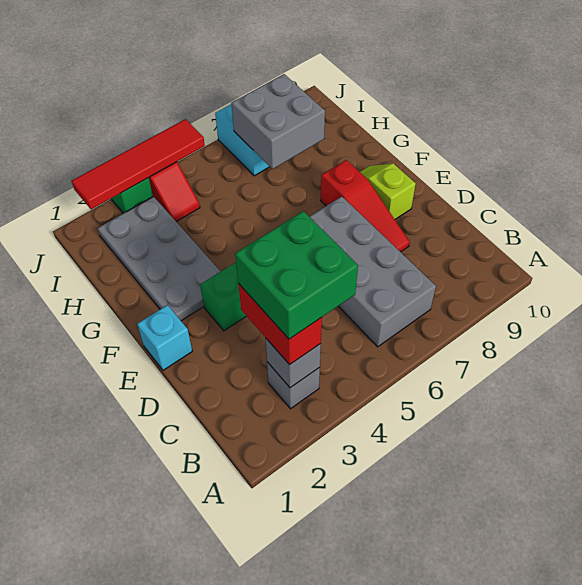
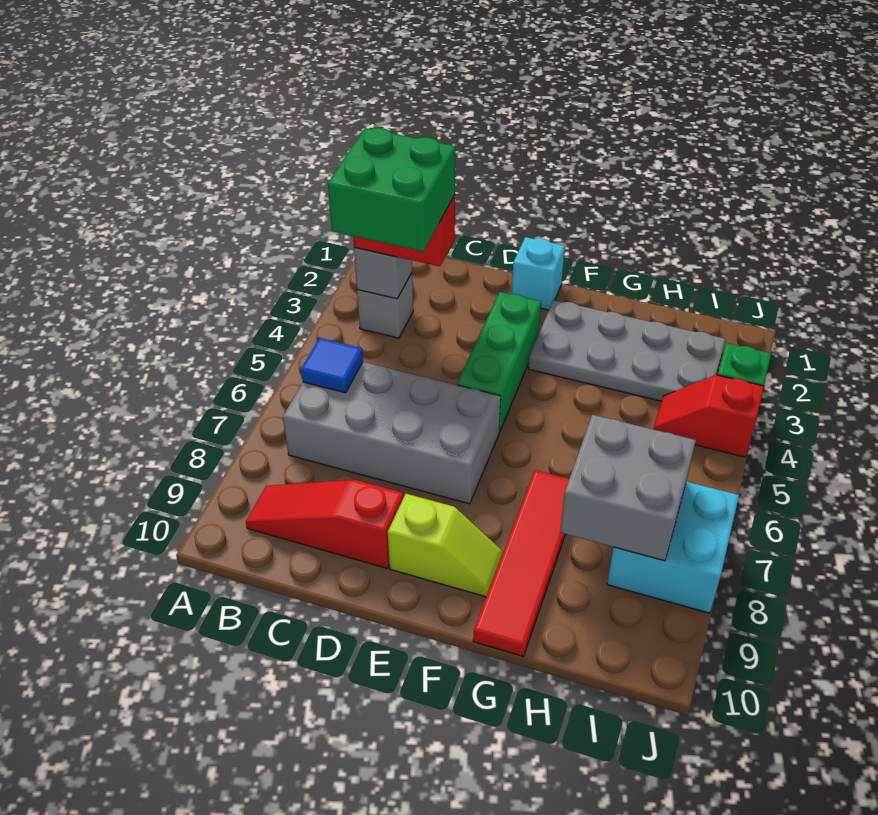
none -> blue 1x1 tile [301,338,363,393]
red 1x3 slope [321,160,410,252] -> red 1x3 slope moved to [246,480,403,568]
red 1x4 tile [71,119,205,209] -> red 1x4 tile moved to [473,470,569,656]

